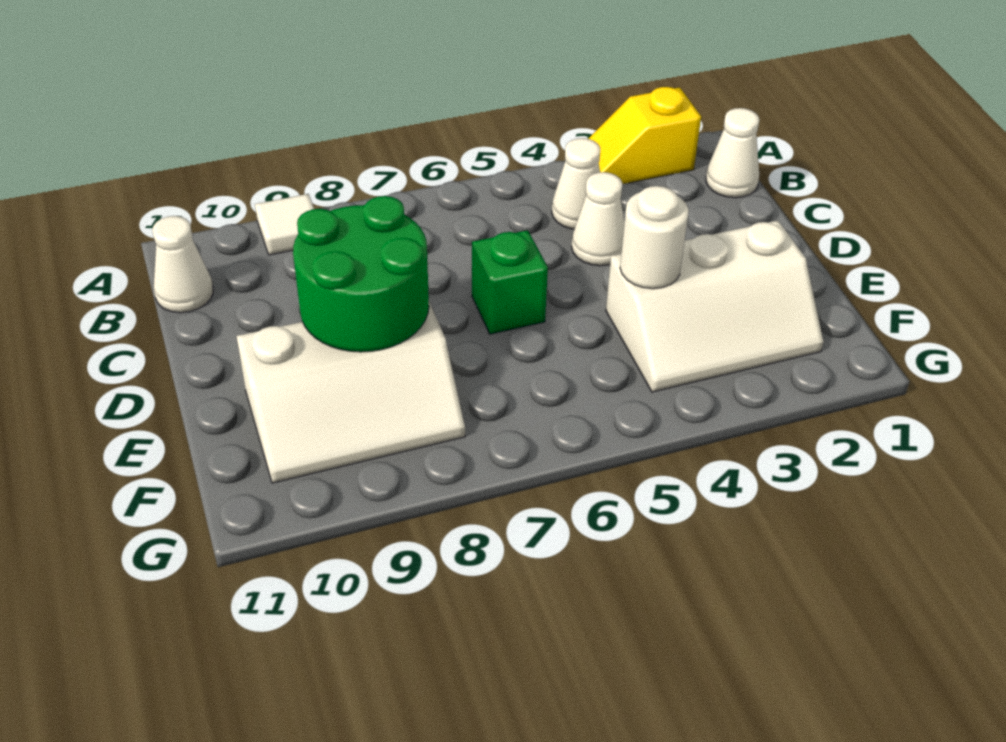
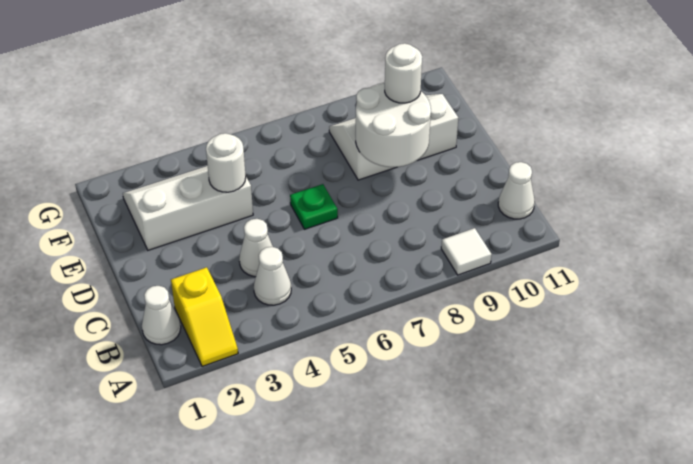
yellow 1x2 slope [588,87,701,184] -> yellow 1x2 slope turned to [171,267,238,367]
green 1x1 brick [472,230,548,334] -> green 1x1 plate [290,184,338,229]
green 2x2 round brick [293,196,429,352] -> white 2x2 round brick [356,83,431,167]
none -> white 1x1 round brick [385,43,422,103]

